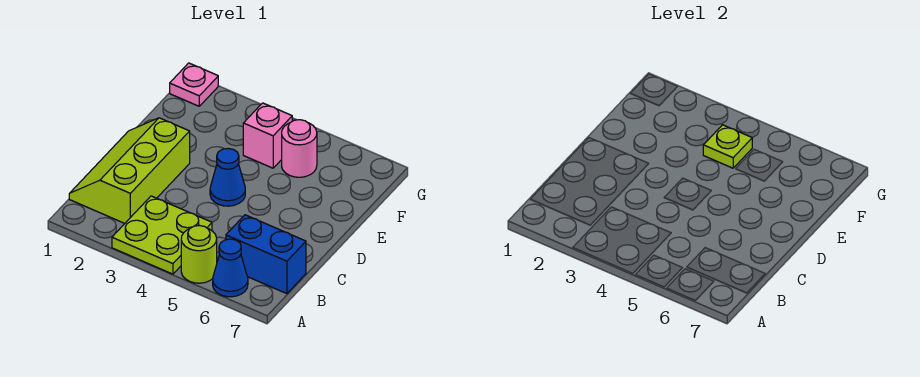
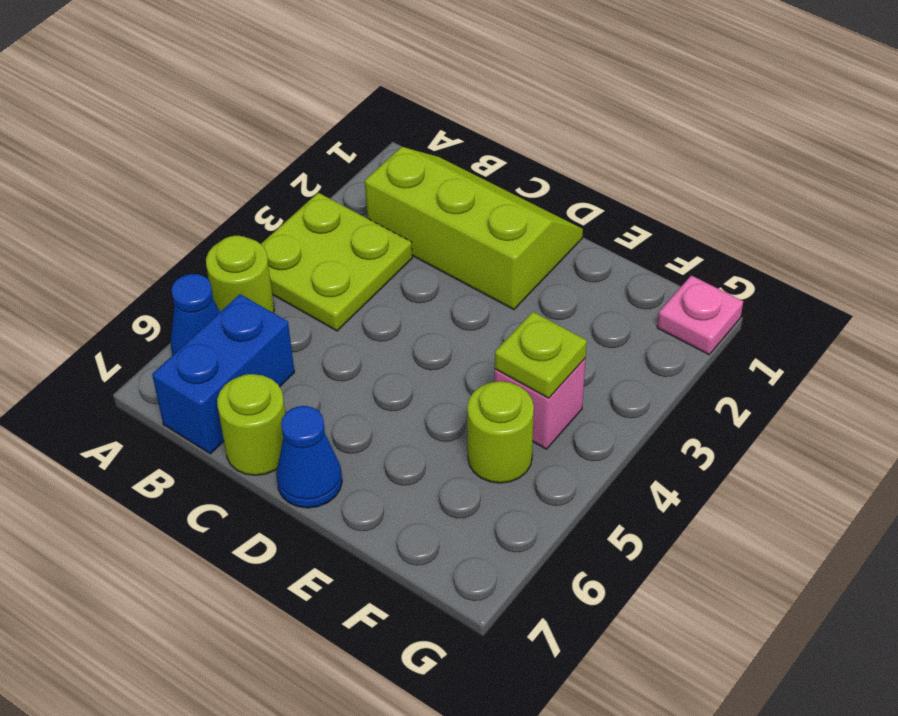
none -> lime 1x1 round brick [217,374,285,475]
blue 1x1 cone [210,148,245,206] -> blue 1x1 cone moved to [276,406,342,508]
pink 1x1 round brick [282,120,317,177] -> lime 1x1 round brick [467,381,534,483]

